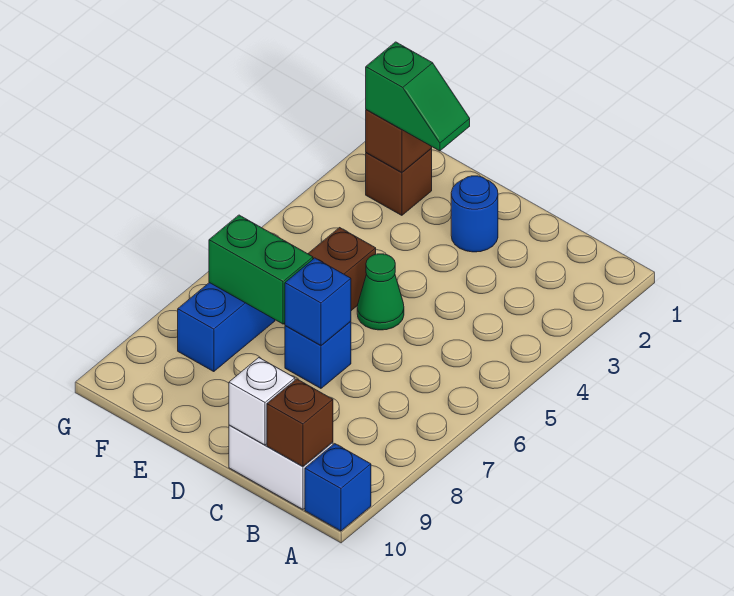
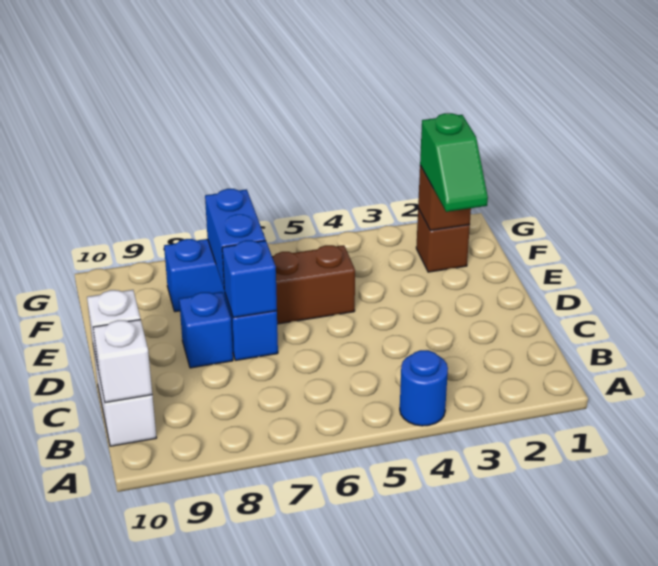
blue 1x1 brick [305,444,371,531] -> blue 1x1 brick moved to [179,292,233,368]
brown 1x1 brick [267,379,333,467] -> white 1x1 brick [93,320,152,403]
blue 1x1 round brick [451,176,498,252] -> blue 1x1 round brick moved to [400,350,448,426]
green 1x1 cone [357,254,404,330] -> none
green 1x2 brick [209,215,313,324] -> blue 1x2 brick [205,189,266,288]

